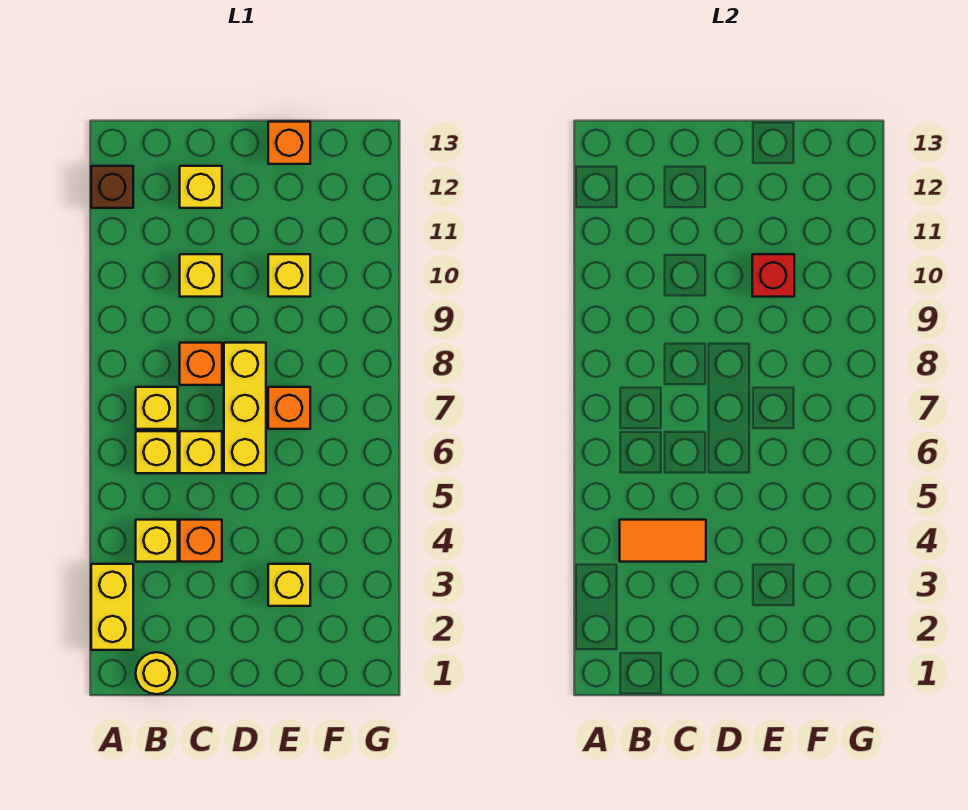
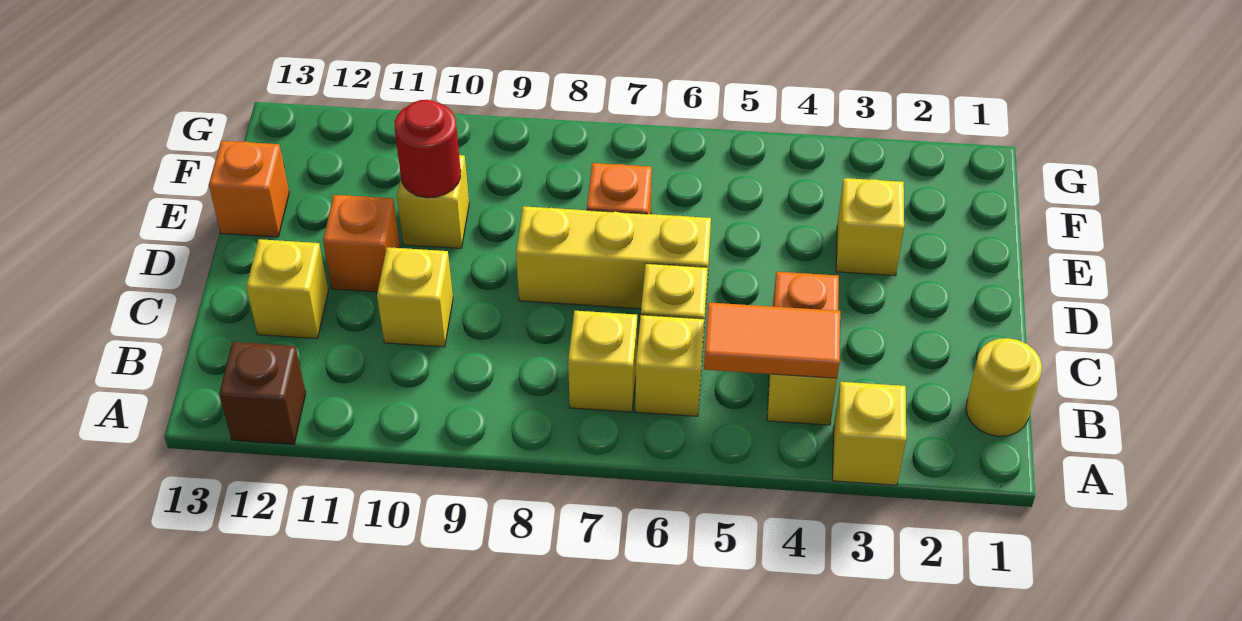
yellow 1x2 brick [91,564,133,650] -> yellow 1x1 brick [833,382,906,485]
orange 1x2 tile [620,520,706,562] -> orange 1x2 tile turned to [704,303,840,378]
orange 1x1 brick [180,343,222,385] -> orange 1x1 brick moved to [323,195,400,292]
red 1x1 brick [752,254,794,297] -> red 1x1 round brick [395,100,461,198]

